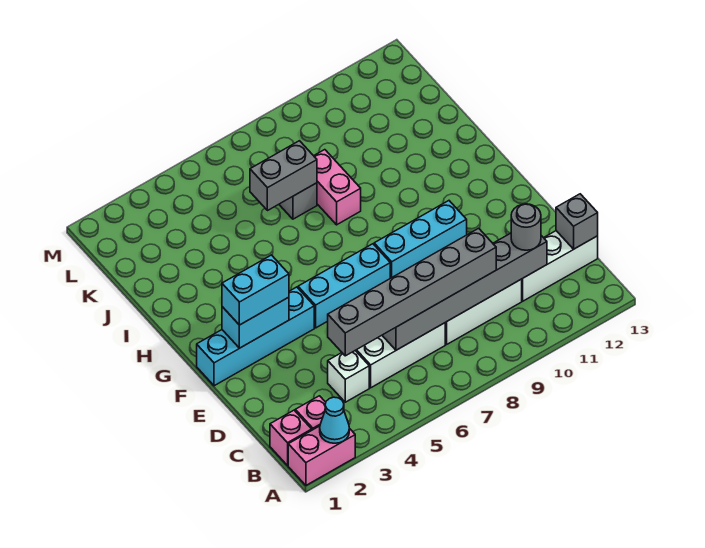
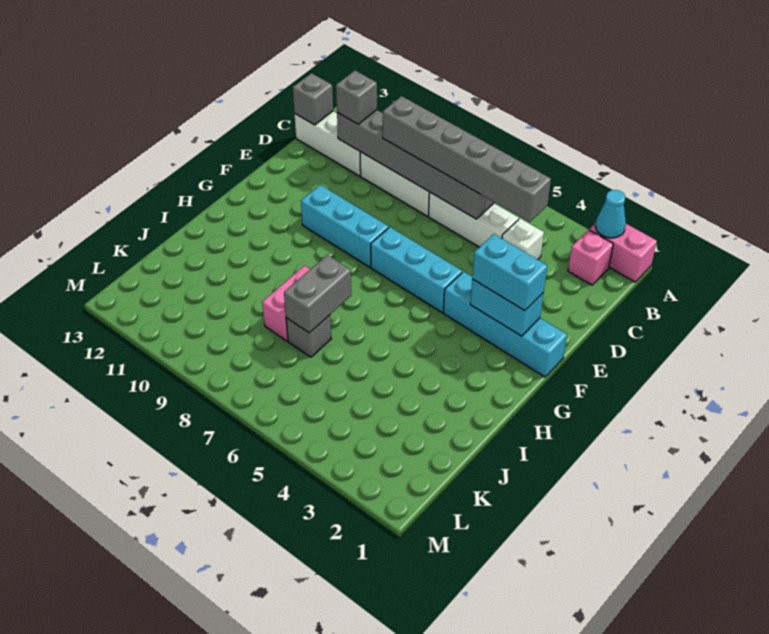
pink 1x1 brick [270,410,312,465] -> none
grey 1x1 round brick [511,204,541,250] -> grey 1x1 brick [336,70,377,124]
grey 1x2 brick [250,141,317,211] -> grey 1x2 brick turned to [284,255,352,333]

